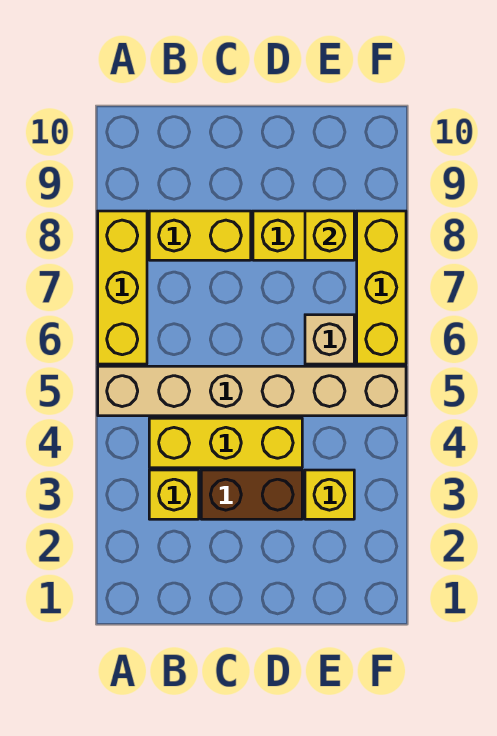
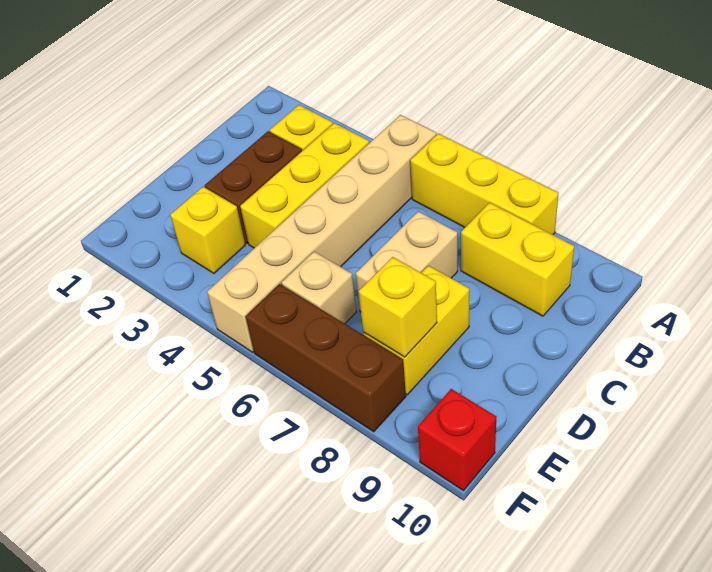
yellow 1x2 brick [149,211,251,260] -> yellow 1x2 brick turned to [461,203,574,316]
none -> tan 1x2 brick [356,211,458,312]
yellow 1x3 brick [357,211,406,364] -> brown 1x3 brick [246,284,406,432]
none -> red 1x1 brick [418,389,496,491]

